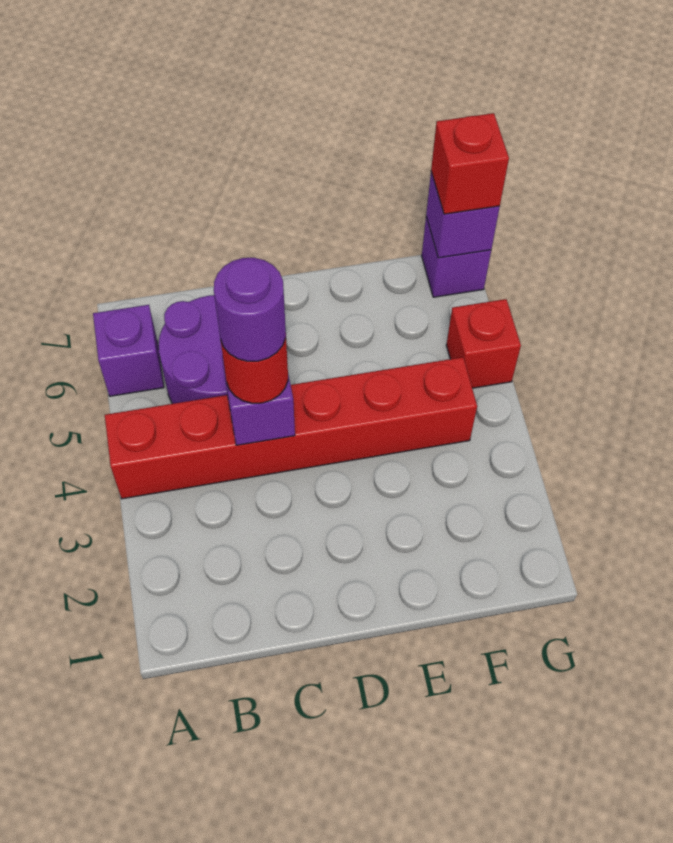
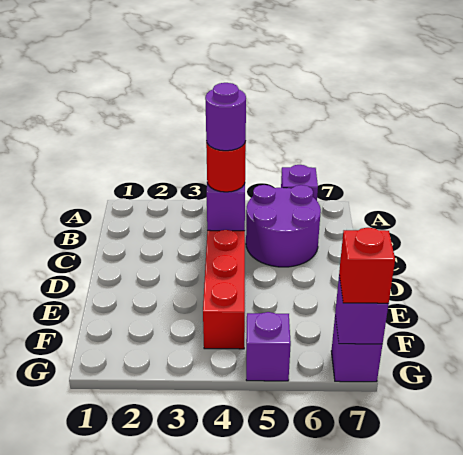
red 1x1 brick [446,299,521,388] -> purple 1x1 brick [246,312,291,381]

